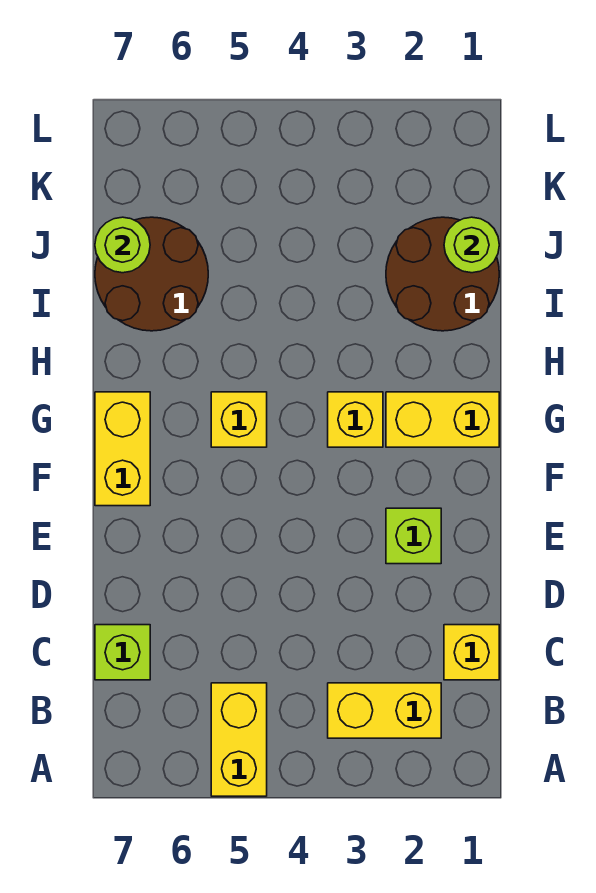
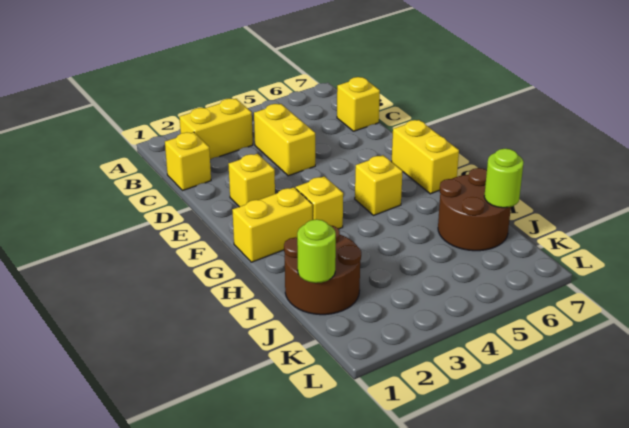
yellow 1x2 brick [211,683,267,796] -> yellow 1x2 brick moved to [254,104,315,176]
lime 1x1 brick [95,625,150,680] -> yellow 1x1 brick [337,77,380,131]
lime 1x1 brick [386,508,441,564] -> yellow 1x1 brick [229,154,275,207]

